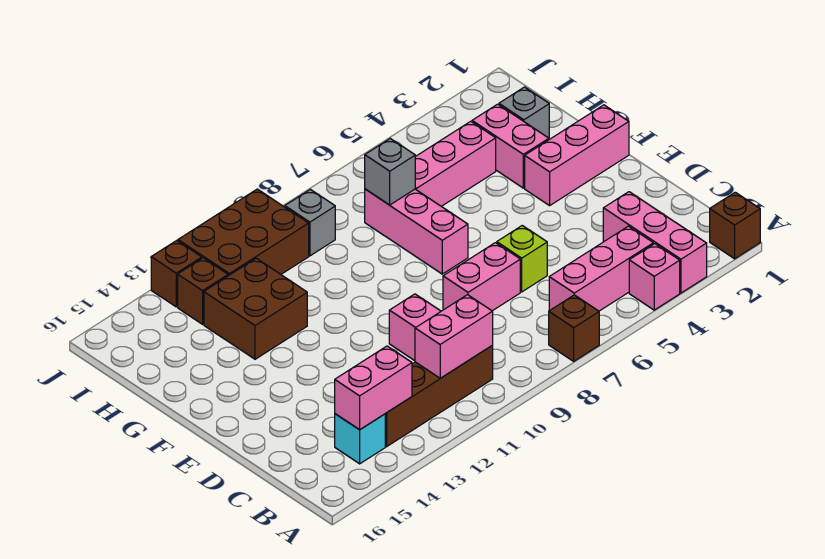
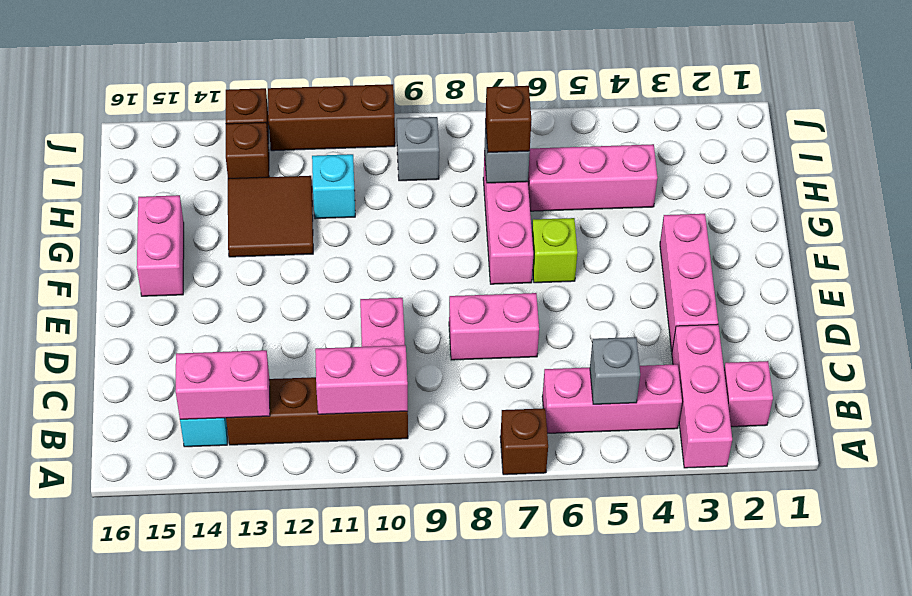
brown 1x1 brick [710,192,760,259] -> brown 1x1 brick moved to [485,86,531,152]
pink 1x1 brick [629,244,680,310] -> pink 1x1 brick moved to [724,361,773,427]
lime 1x1 brick [497,226,547,292] -> lime 1x1 brick moved to [532,218,577,283]
pink 1x3 brick [525,105,629,206] -> pink 1x3 brick turned to [660,214,718,351]
pink 1x2 brick [472,104,549,188] -> pink 1x2 brick moved to [137,195,184,296]
brown 2x2 brick [204,258,307,359] -> brown 2x2 tile [228,176,313,257]
grey 1x1 brick [499,87,549,138] -> grey 1x1 brick moved to [590,337,640,404]
none -> cyan 1x1 brick [312,154,355,219]
brown 2x3 brick [178,189,309,276] -> brown 1x3 brick [268,84,395,151]

